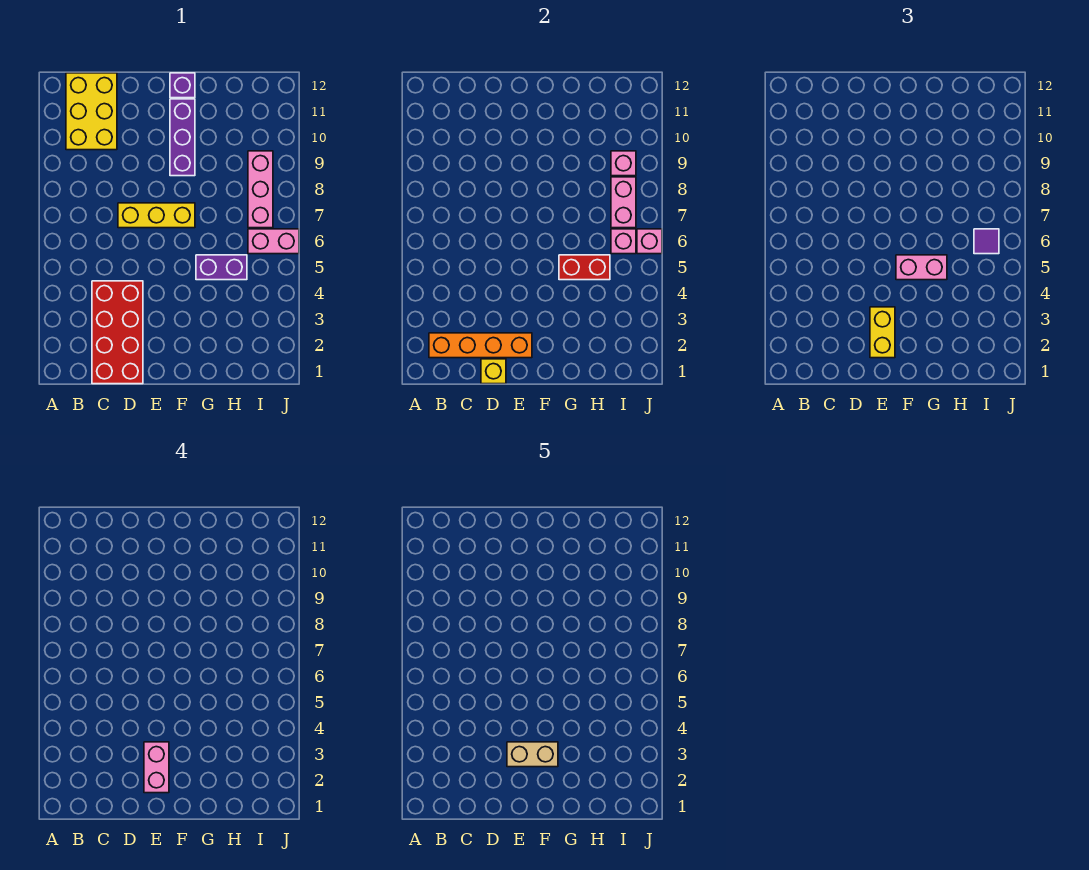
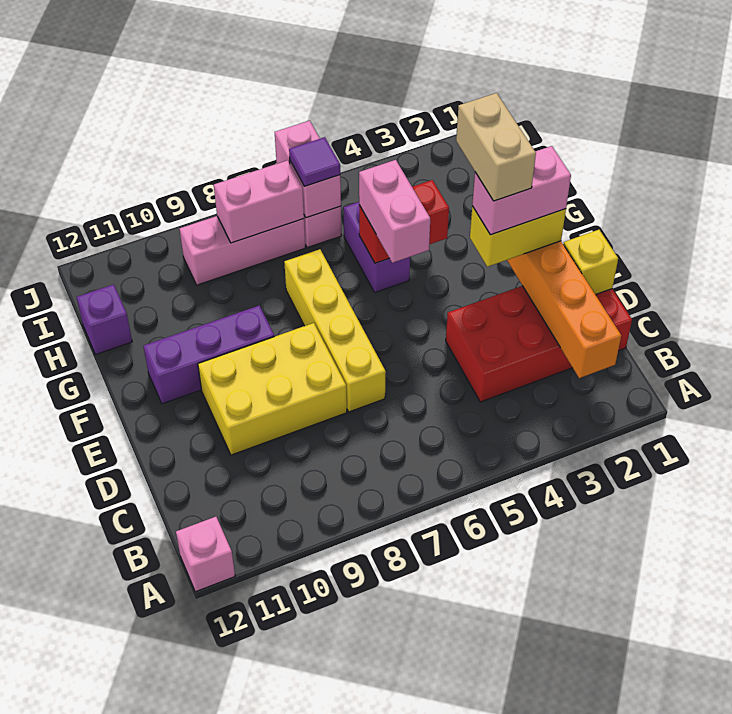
yellow 2x3 brick [66,73,117,150] -> yellow 2x3 brick moved to [198,323,347,455]
yellow 1x3 brick [118,203,195,228] -> yellow 1x4 brick [284,249,386,412]
purple 1x1 brick [170,73,195,98] -> purple 1x1 brick moved to [77,284,132,355]
red 1x2 brick [559,255,610,280] -> red 1x2 brick turned to [359,180,449,263]
pink 1x1 brick [611,151,636,176] -> pink 1x1 brick moved to [176,517,235,592]

